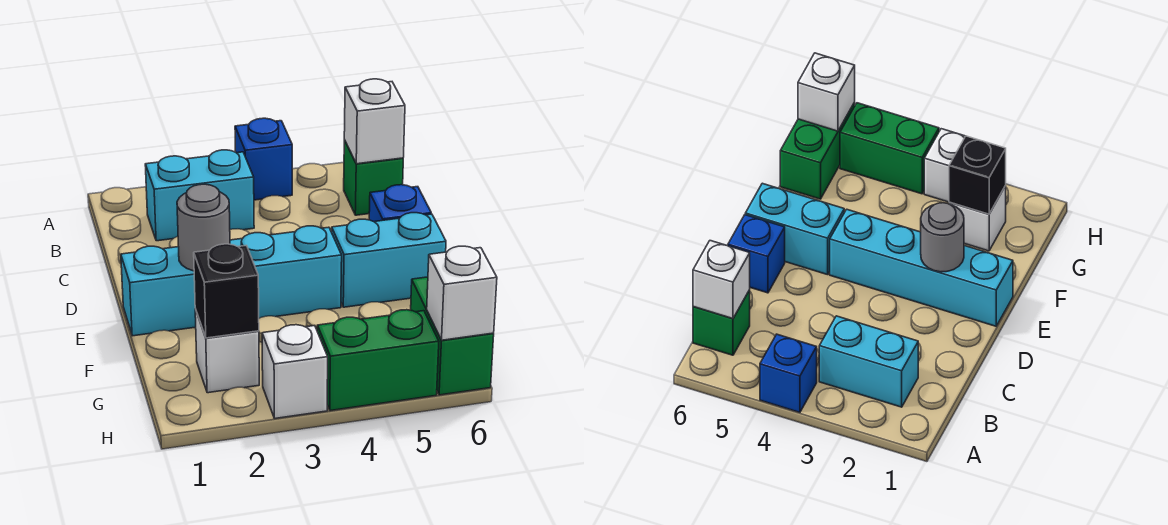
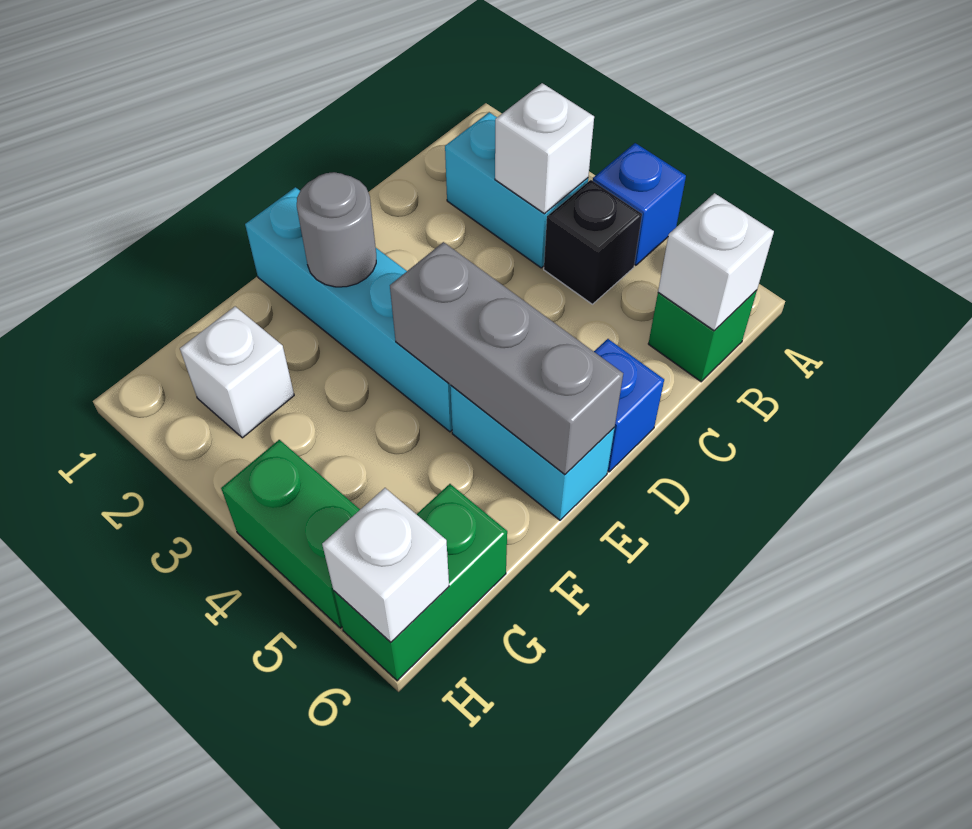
none -> grey 1x3 brick [390,242,623,475]
black 1x1 brick [194,244,259,338] -> black 1x1 brick moved to [544,180,642,304]
white 1x1 brick [262,325,328,418] -> white 1x1 brick moved to [495,83,594,214]

